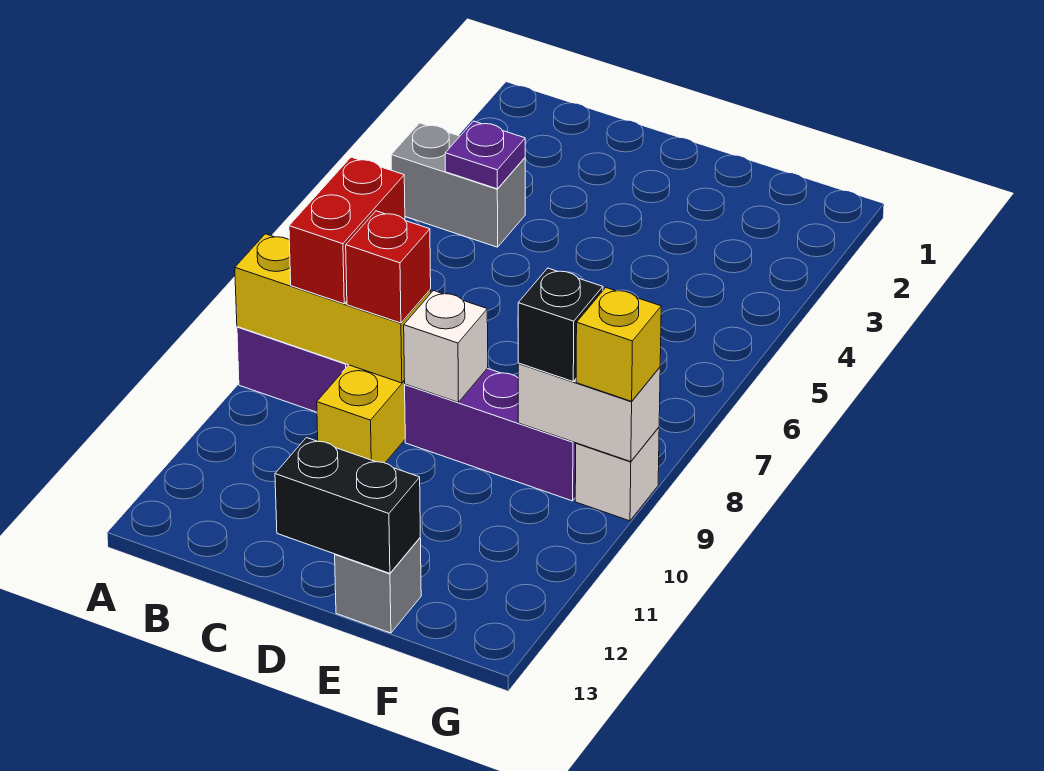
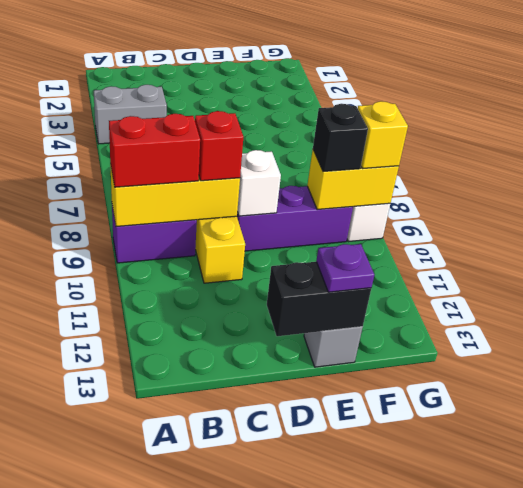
purple 1x1 plate [445,121,525,189] -> purple 1x1 plate moved to [316,244,374,292]
red 1x2 brick [289,157,405,304] -> red 1x2 brick turned to [109,114,200,187]
white 1x2 brick [518,363,660,462] -> yellow 1x2 brick [307,150,399,210]

